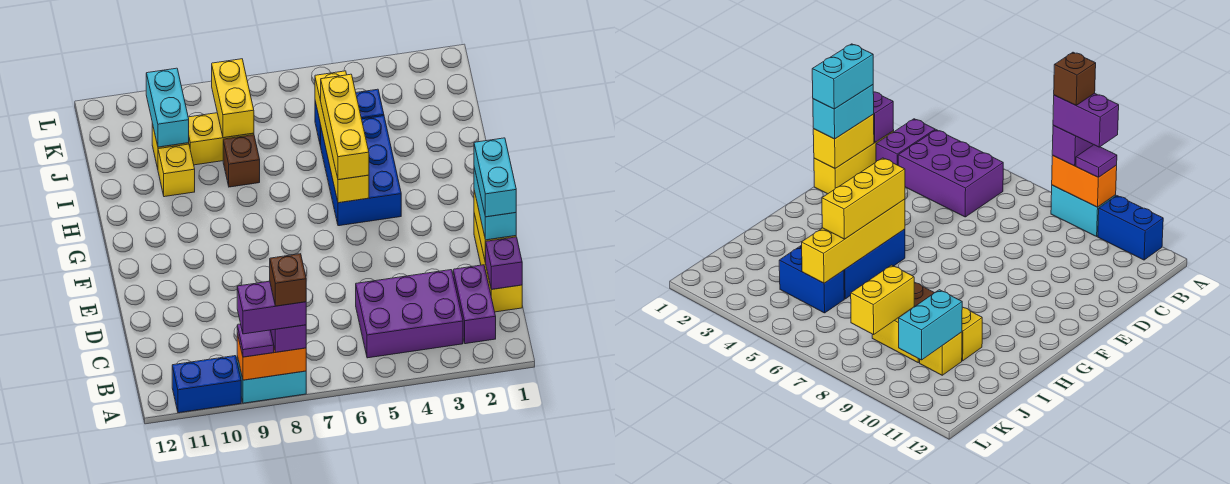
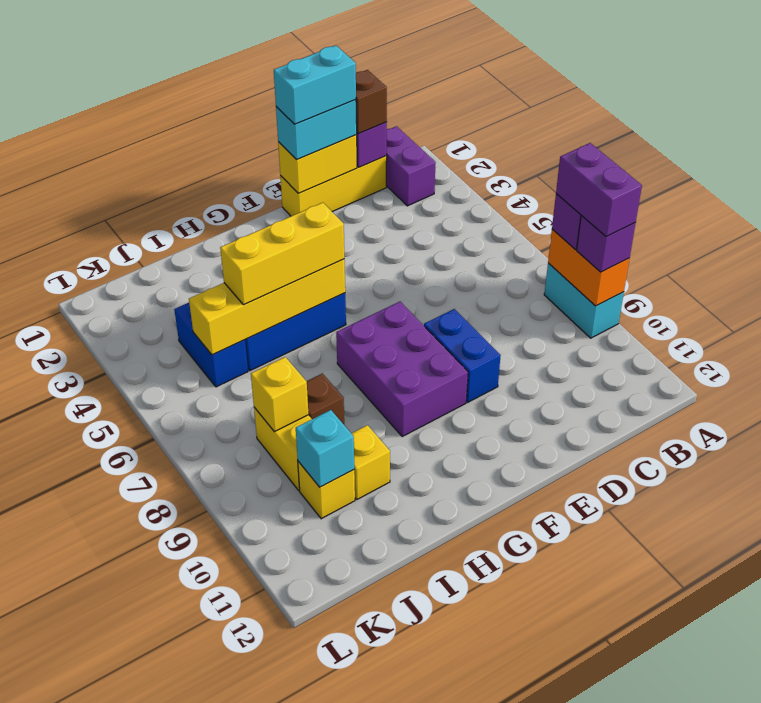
brown 1x1 brick [270,254,306,306] -> brown 1x1 brick moved to [356,70,387,134]
purple 1x1 tile [237,324,274,357] -> purple 1x1 brick [577,215,636,272]
blue 1x2 brick [172,356,241,413] -> blue 1x2 brick moved to [424,309,501,402]
purple 1x2 brick [453,265,496,344] -> purple 1x2 brick turned to [386,126,436,206]
purple 2x3 brick [356,270,463,358] -> purple 2x3 brick moved to [336,301,468,436]
yellow 1x2 brick [212,59,254,138] -> yellow 1x1 brick [251,357,308,432]
cyan 1x2 brick [146,68,189,147] -> cyan 1x1 brick [296,410,354,487]

